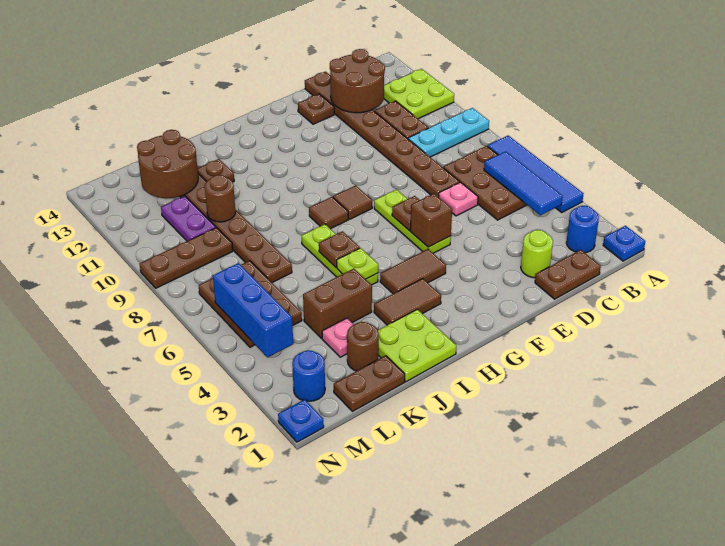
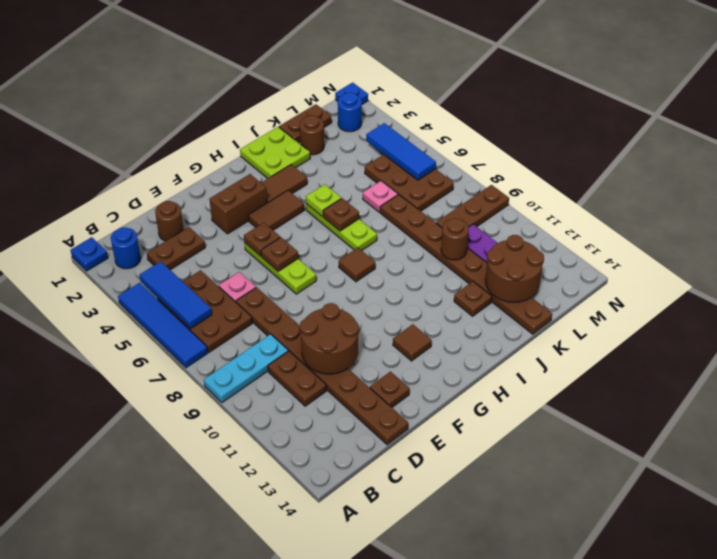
lime 2x2 plate [384,69,454,119] -> none
brown 1x2 plate [535,250,601,299] -> brown 1x2 plate moved to [147,227,205,270]
brown 2x2 round brick [330,49,385,113] -> brown 2x2 round brick moved to [300,303,359,374]
lime 1x1 round brick [521,230,553,278] -> brown 1x1 round brick [155,201,184,241]
brown 1x1 brick [410,193,452,247] -> brown 1x1 plate [244,223,280,256]
brown 1x1 tile [333,185,372,219] -> brown 1x1 tile moved to [393,324,432,361]
brown 1x2 brick [303,269,372,338] -> brown 1x2 brick moved to [210,174,267,234]
pink 1x1 plate [322,318,354,357] -> pink 1x1 plate moved to [363,181,398,212]
blue 1x3 brick [213,263,293,357] -> blue 1x3 tile [366,123,436,180]

